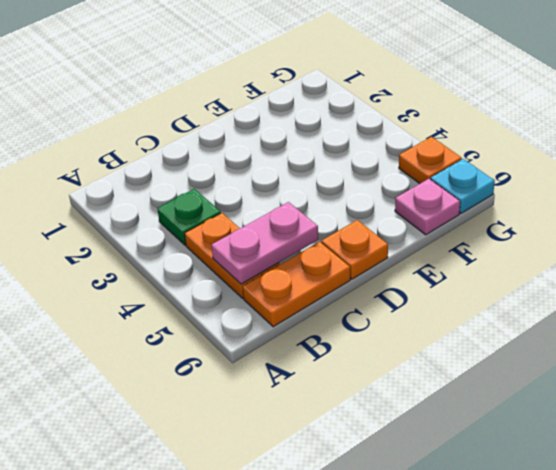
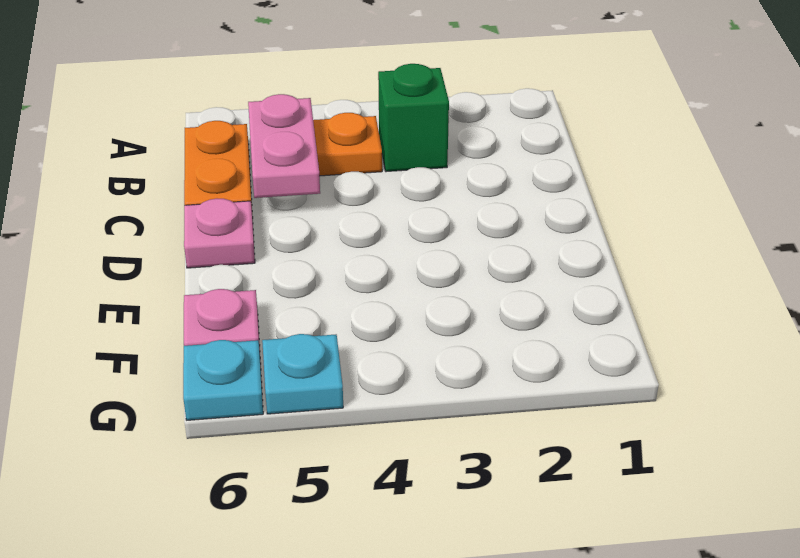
green 1x1 plate [157,189,221,245] -> green 1x1 brick [378,64,449,172]
orange 1x1 plate [322,220,388,279] -> pink 1x1 plate [184,199,255,268]
orange 1x1 plate [399,137,462,183] -> cyan 1x1 plate [262,334,343,414]

